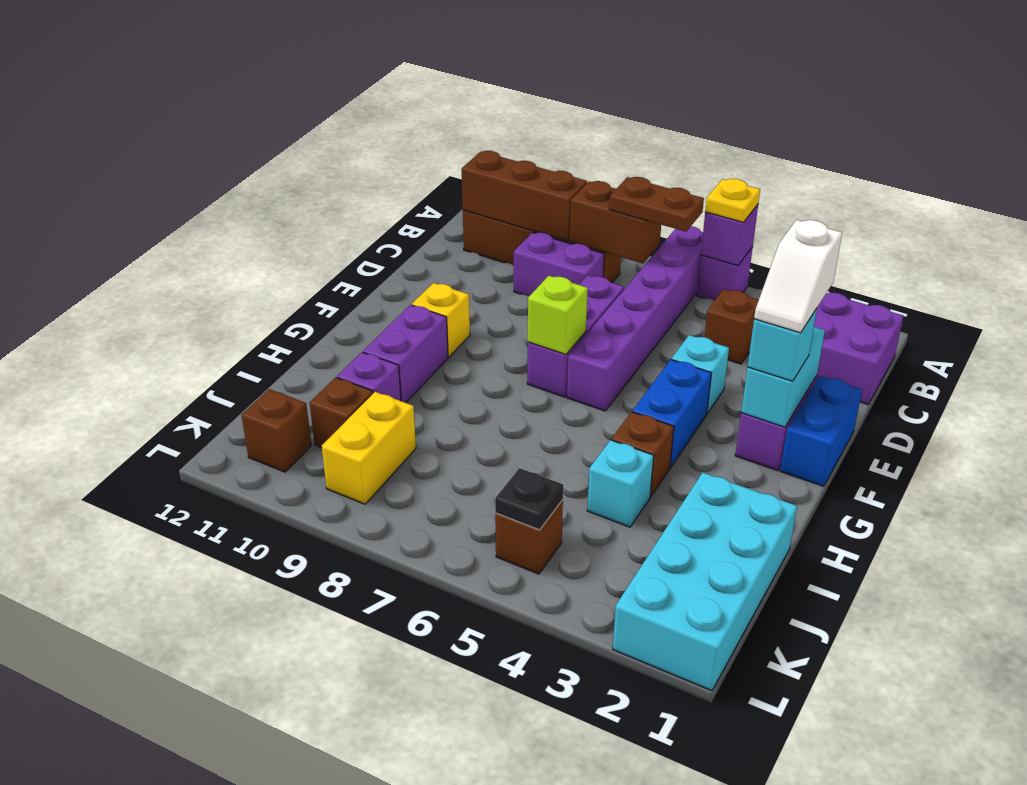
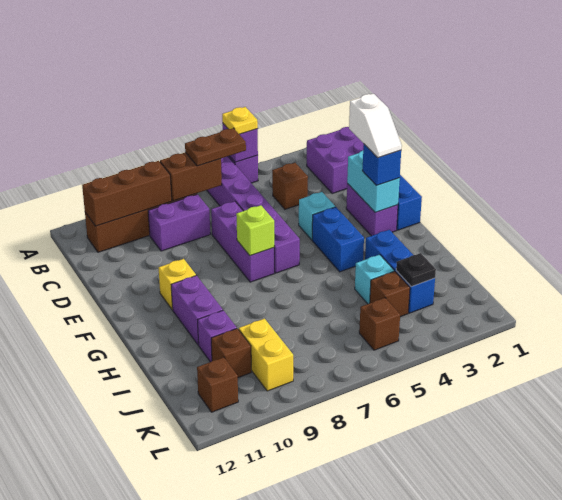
cyan 1x1 brick [748,309,817,381] -> blue 1x1 brick [363,144,401,185]
none -> blue 1x3 brick [365,230,435,313]
brown 1x1 brick [611,412,674,497] -> brown 1x1 brick moved to [370,271,410,317]
cyan 2x4 brick [613,473,797,691] -> none
black 1x1 plate [495,468,563,530] -> black 1x1 plate moved to [396,253,436,287]

